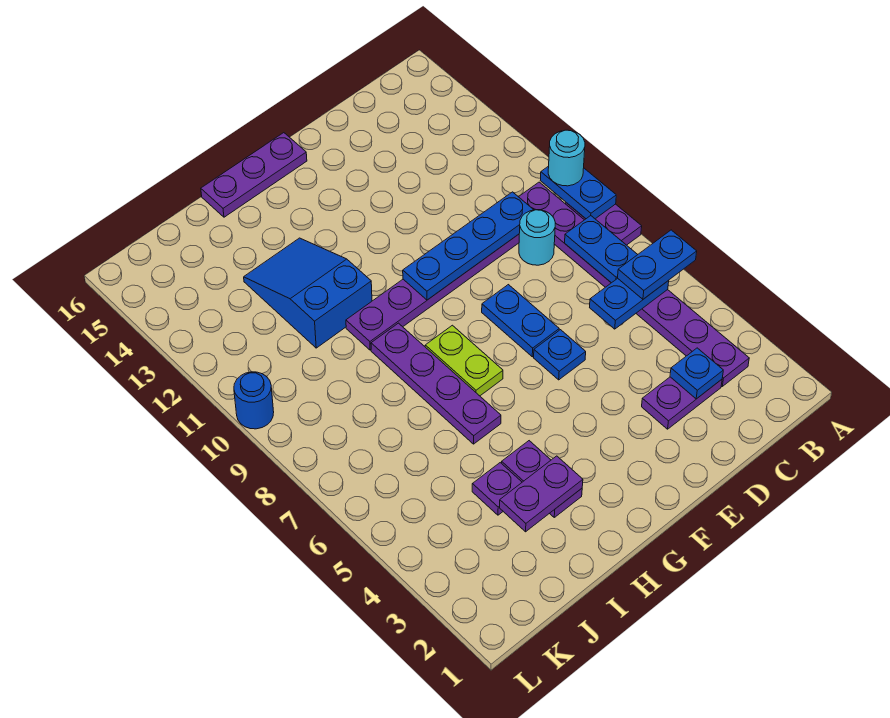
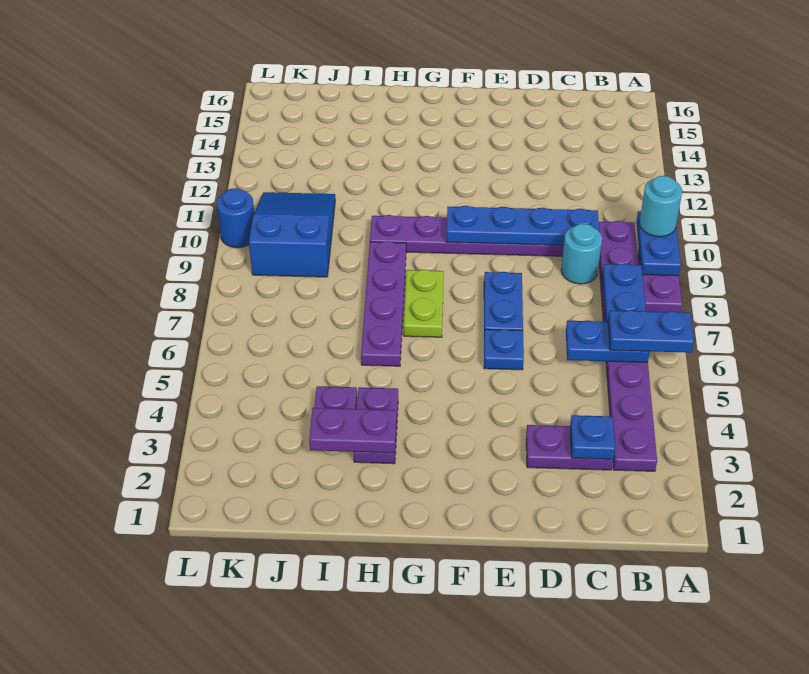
purple 1x3 plate [201,133,307,217] -> none
blue 2x3 slope [244,238,372,348] -> blue 2x3 slope moved to [249,192,335,277]

